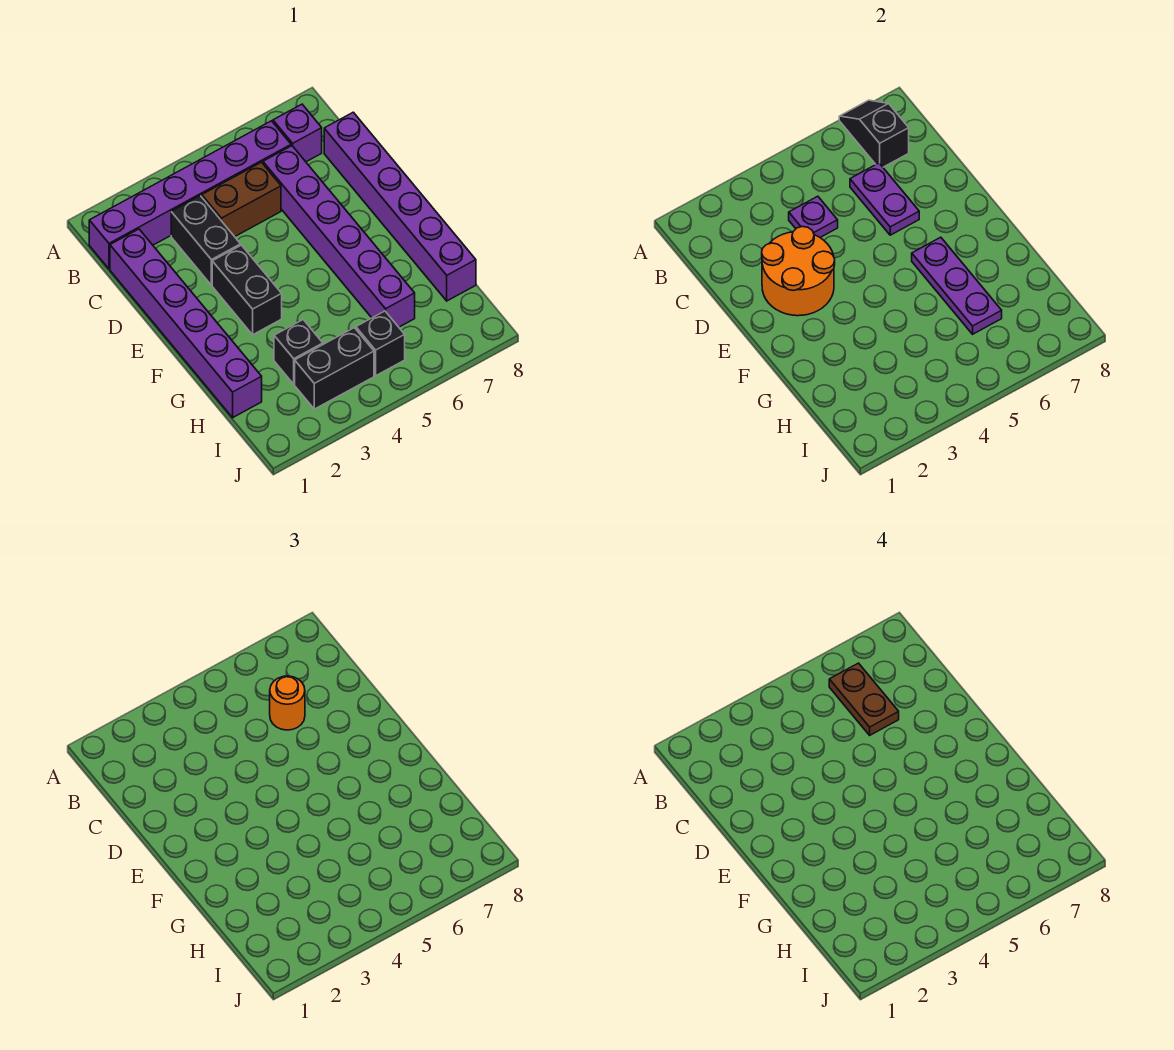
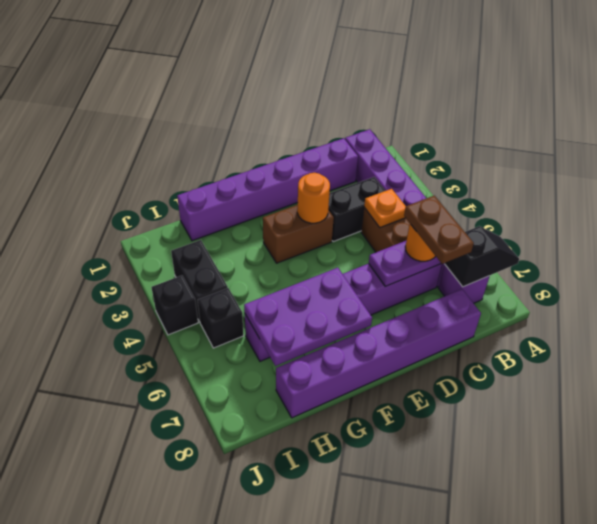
brown 1x2 plate [829,663,899,735] -> brown 1x2 plate turned to [404,196,474,264]
purple 1x1 plate [789,196,838,237] -> orange 1x1 plate [364,189,406,228]
orange 2x2 round brick [762,227,835,316] -> orange 1x1 round brick [297,173,330,223]
black 1x2 brick [212,245,282,335] -> brown 1x2 brick [263,205,334,263]
purple 1x3 plate [912,237,1002,334] -> purple 2x3 plate [244,268,372,366]
black 1x1 brick [274,320,323,384] -> black 1x1 brick moved to [151,276,198,335]

